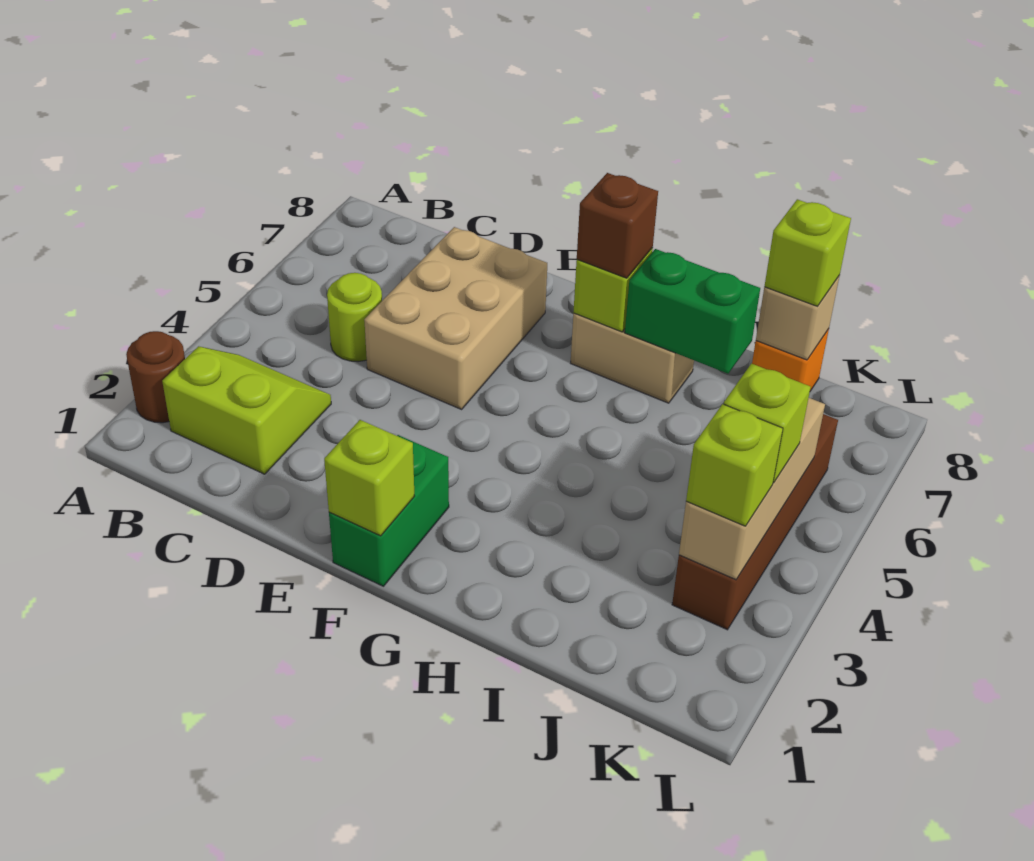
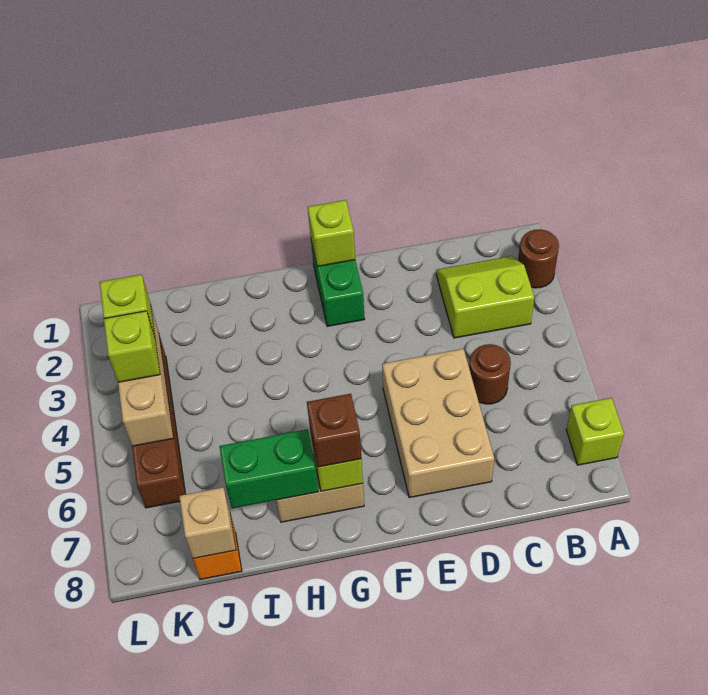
lime 2x2 slope [162,346,331,474] -> lime 2x2 slope turned to [436,256,534,338]
lime 1x1 round brick [327,273,382,362] -> brown 1x1 round brick [469,344,511,404]
lime 1x1 brick [764,199,851,306] -> lime 1x1 brick moved to [566,398,624,465]

